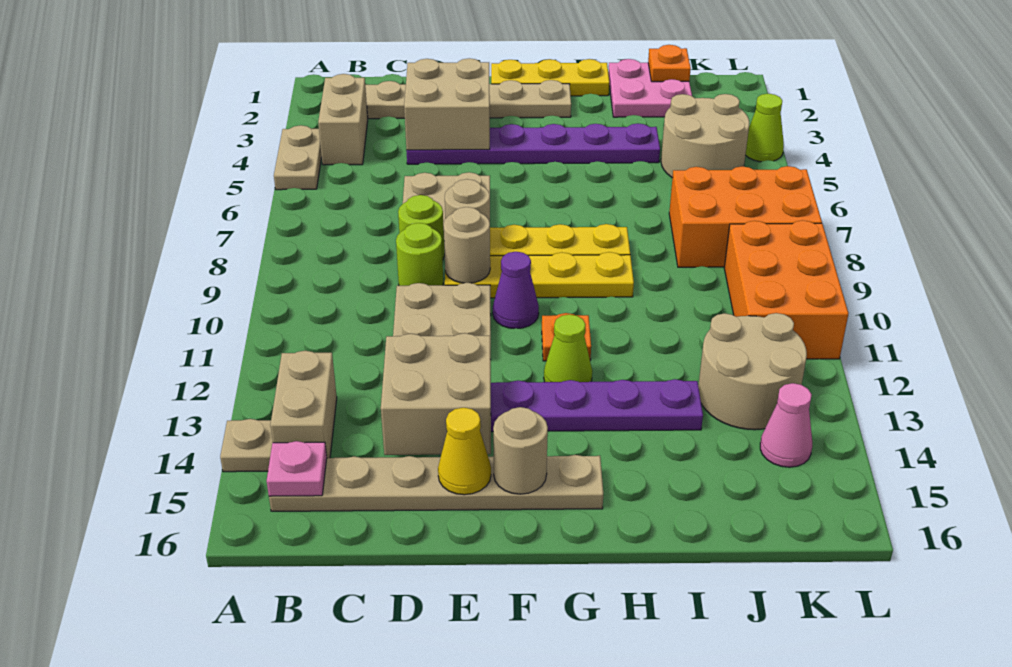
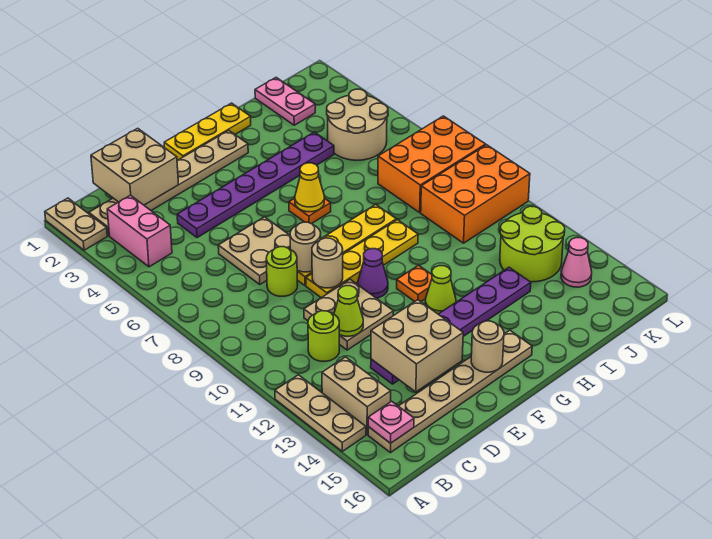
tan 1x2 plate [274,125,322,190] -> tan 1x2 plate moved to [45,198,107,250]
tan 1x1 plate [220,419,273,472] -> tan 1x3 plate [275,375,366,451]
tan 1x2 brick [318,74,368,165] -> pink 1x2 brick [107,195,172,267]
tan 2x2 brick [404,58,490,150] -> tan 2x2 brick moved to [91,128,178,205]
lime 1x1 round brick [396,223,443,286] -> lime 1x1 round brick moved to [308,311,339,361]
yellow 1x1 cone [438,408,491,495] -> yellow 1x1 cone moved to [295,163,324,212]
pink 2x2 plate [608,59,692,117] -> pink 1x2 plate [255,78,315,125]
orange 1x1 plate [648,45,691,82] -> orange 1x1 plate moved to [289,198,331,224]
tan 2x2 round brick [698,313,807,430] -> lime 2x2 round brick [500,206,565,282]
orange 2x3 brick [724,220,849,359] -> orange 2x3 brick turned to [421,145,530,243]
lime 1x1 cone [746,94,784,162] -> lime 1x1 cone moved to [334,286,363,336]

